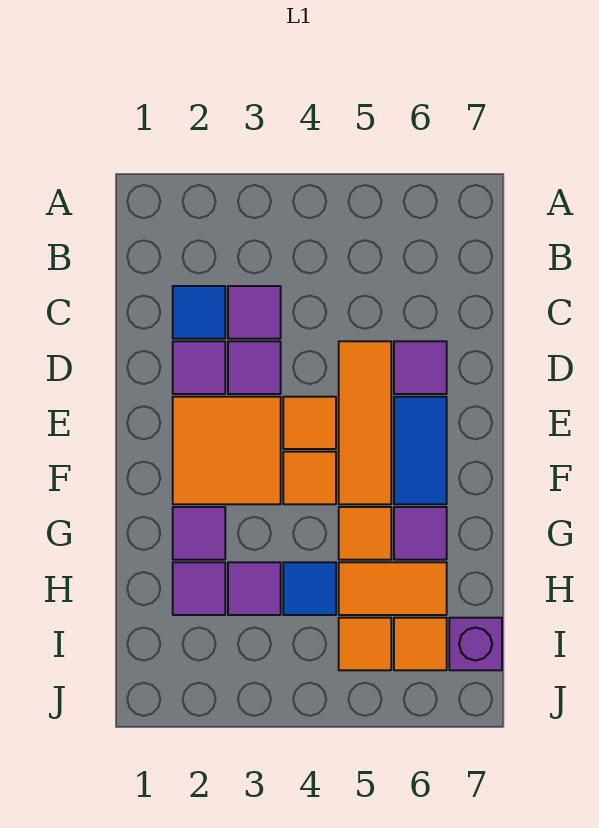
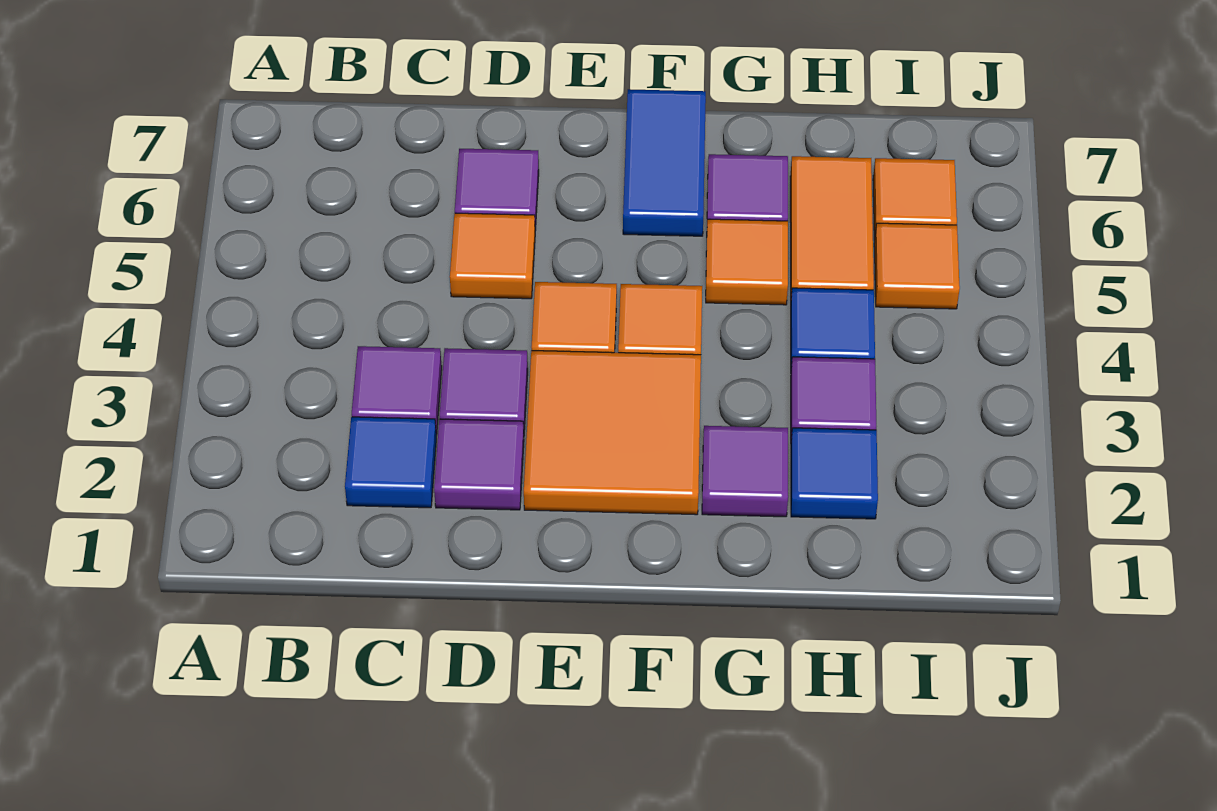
orange 1x3 tile [339,341,391,504] -> orange 1x1 tile [450,213,535,299]
blue 1x2 tile [394,397,447,504] -> blue 1x2 tile turned to [623,89,706,236]
purple 1x1 tile [173,562,225,615] -> blue 1x1 tile [791,428,878,519]
purple 1x1 brick [449,618,502,670] -> none

